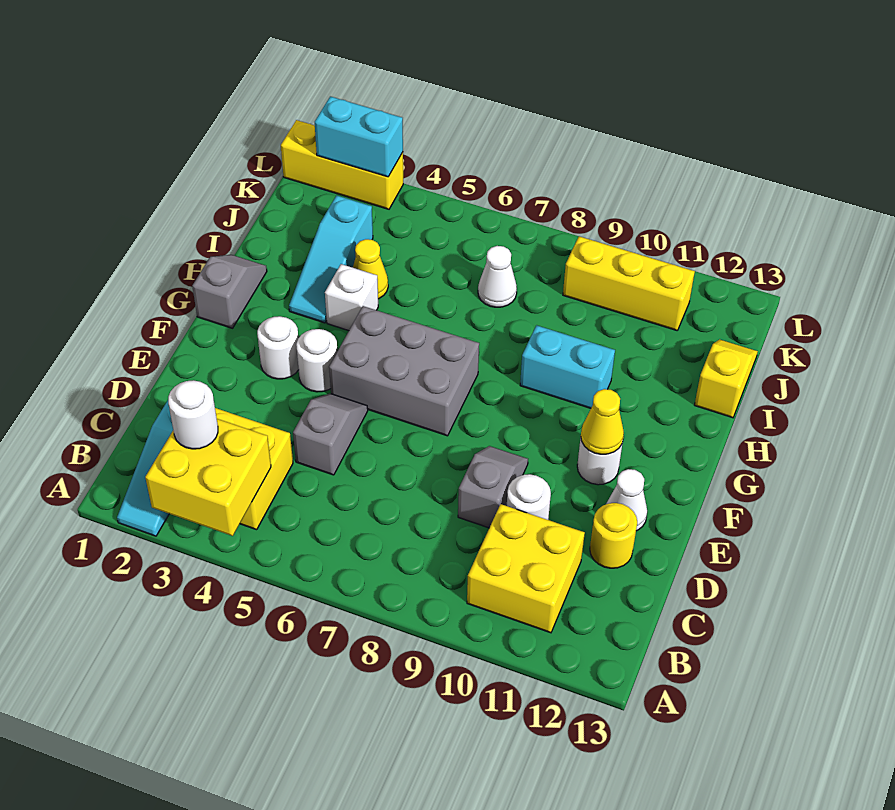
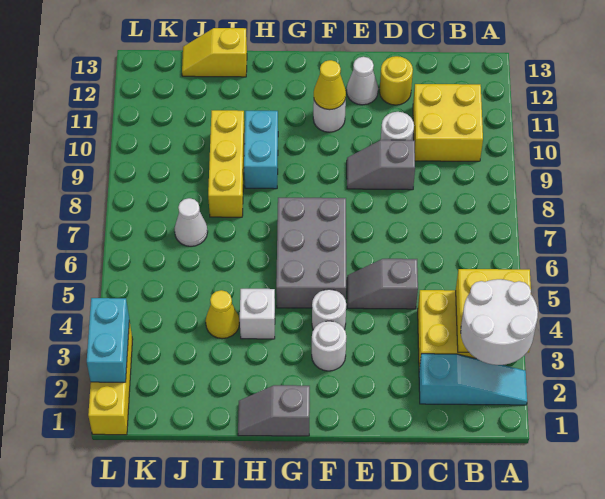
white 1x1 round brick [168,380,218,449] -> white 2x2 round brick [461,279,538,365]
cyan 1x3 slope [289,196,373,323] -> none
yellow 1x3 brick [563,236,695,330] -> yellow 1x3 brick moved to [208,110,245,217]

